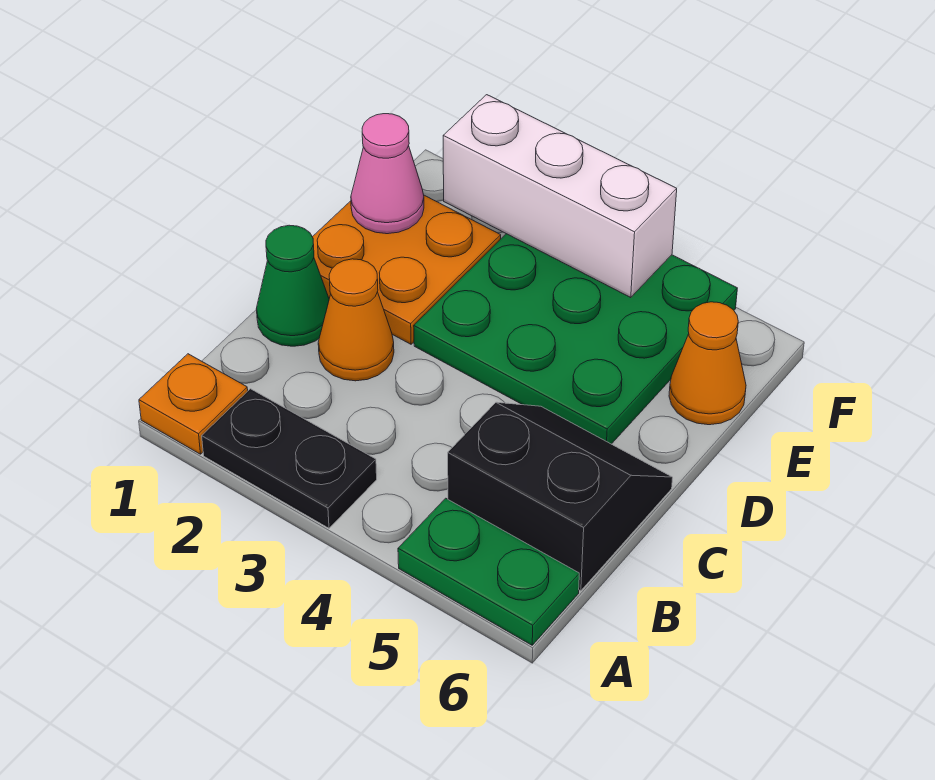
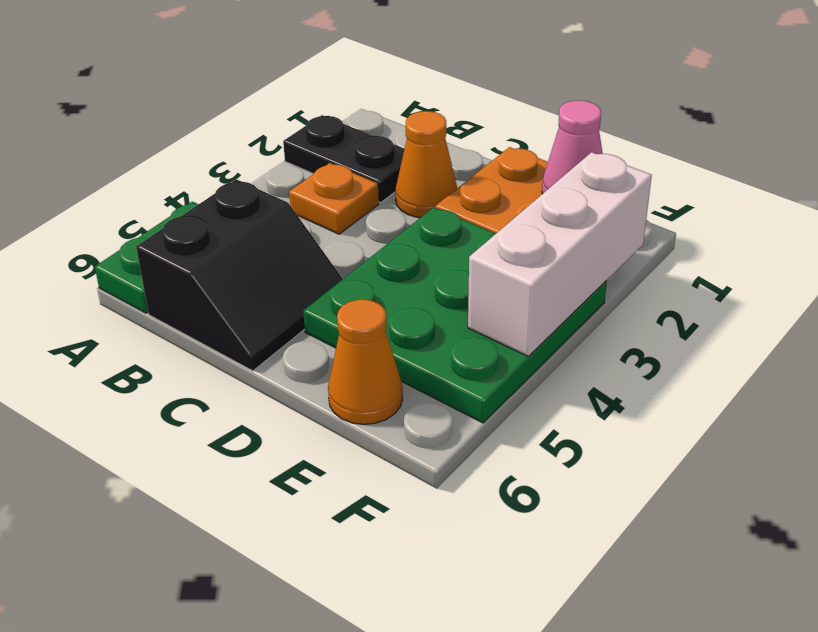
orange 1x1 plate [139,354,248,454] -> orange 1x1 plate moved to [289,163,379,234]
black 1x2 plate [202,389,377,528] -> black 1x2 plate turned to [283,115,404,203]
green 1x1 cone [256,225,329,346] -> none

